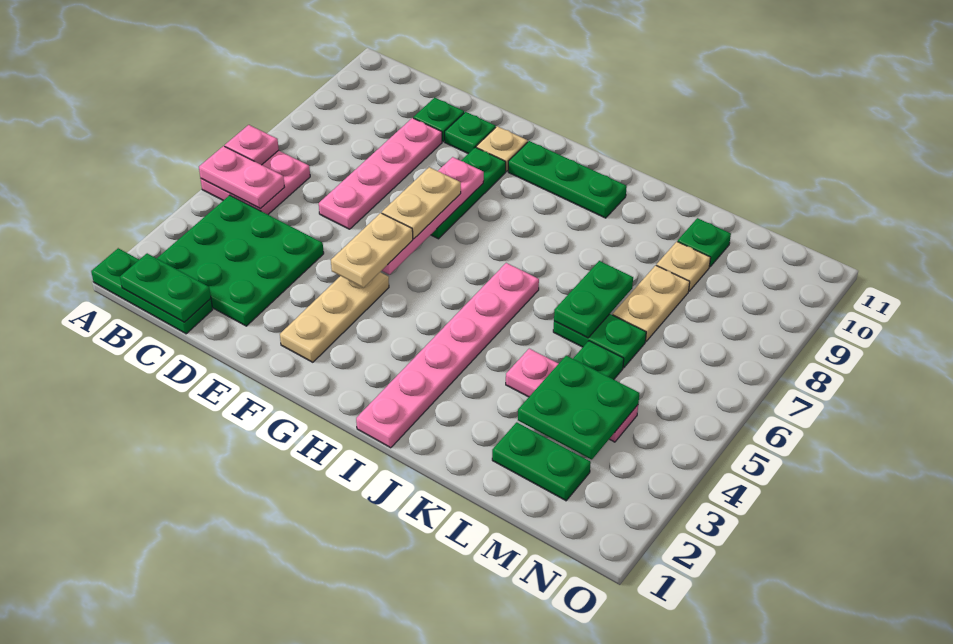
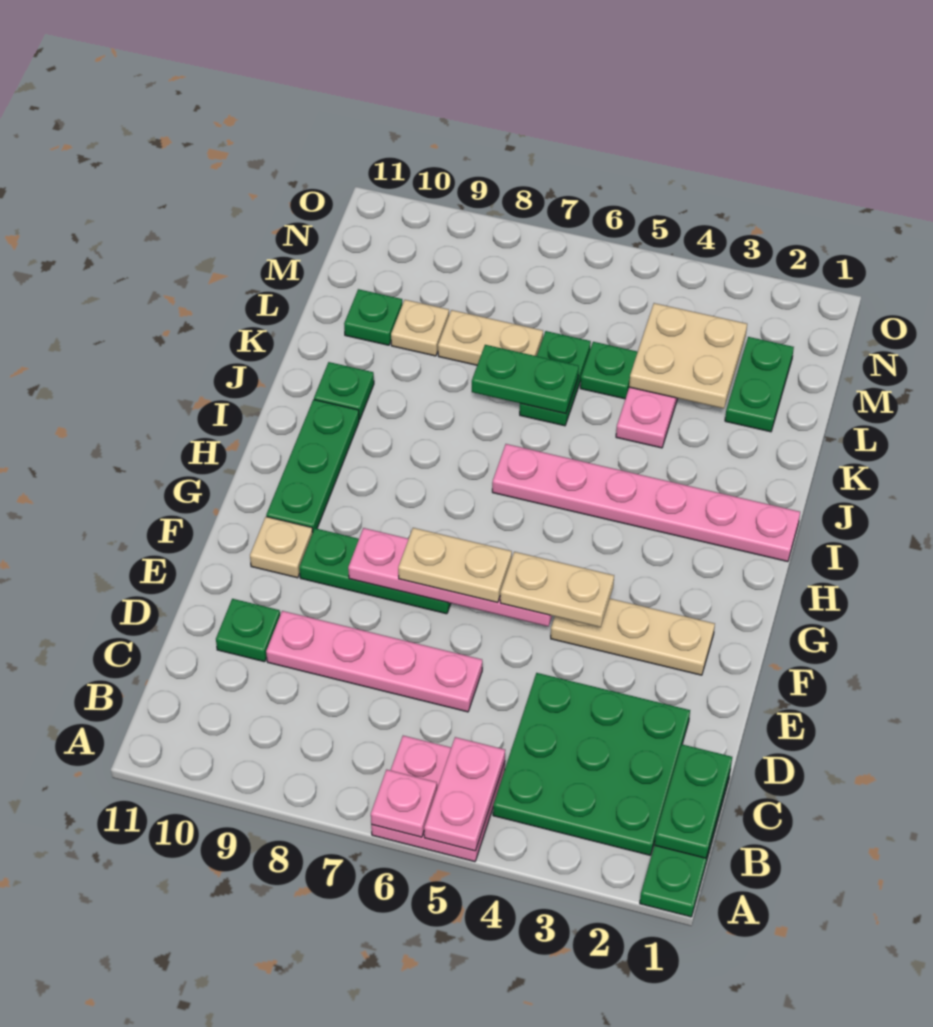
green 1x1 plate [445,112,496,154] -> green 1x1 plate moved to [314,362,374,420]
green 2x2 plate [518,356,640,460] -> tan 2x2 plate [629,303,747,409]

